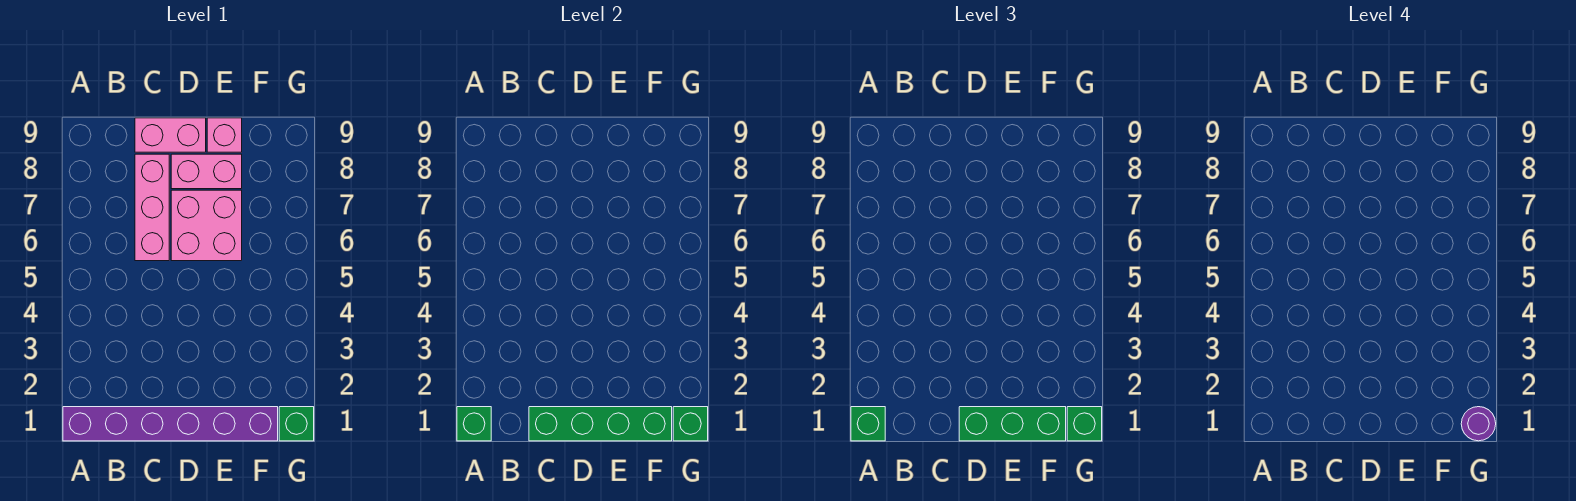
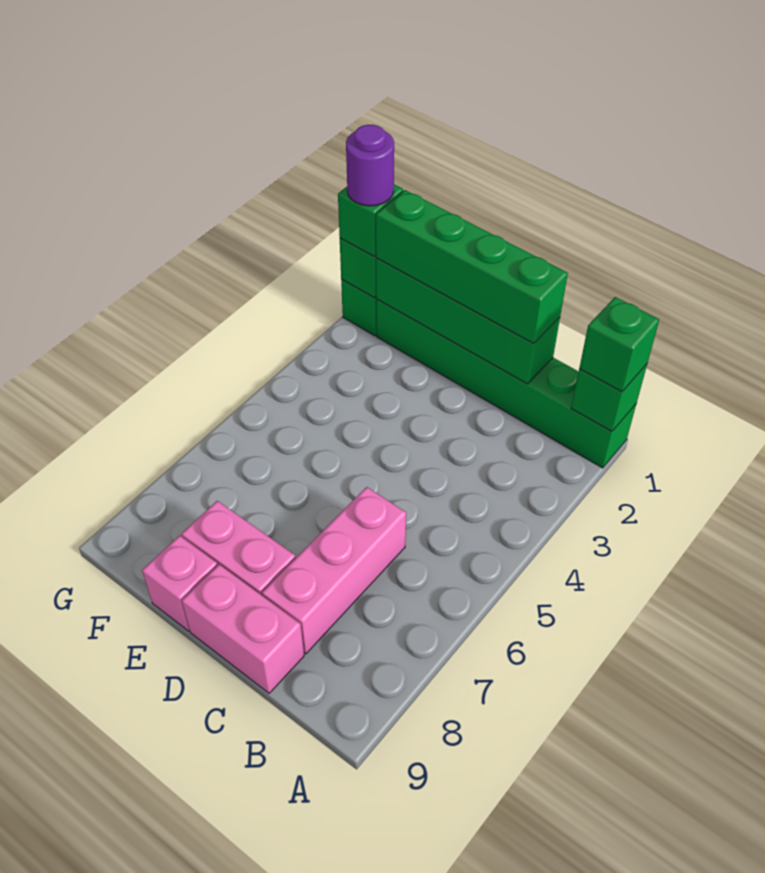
purple 1x6 brick [63,407,278,441] -> green 1x6 brick [376,299,636,468]
green 1x3 brick [959,407,1066,441] -> green 1x4 brick [376,190,568,344]
pink 2x2 brick [171,190,242,261] -> none

